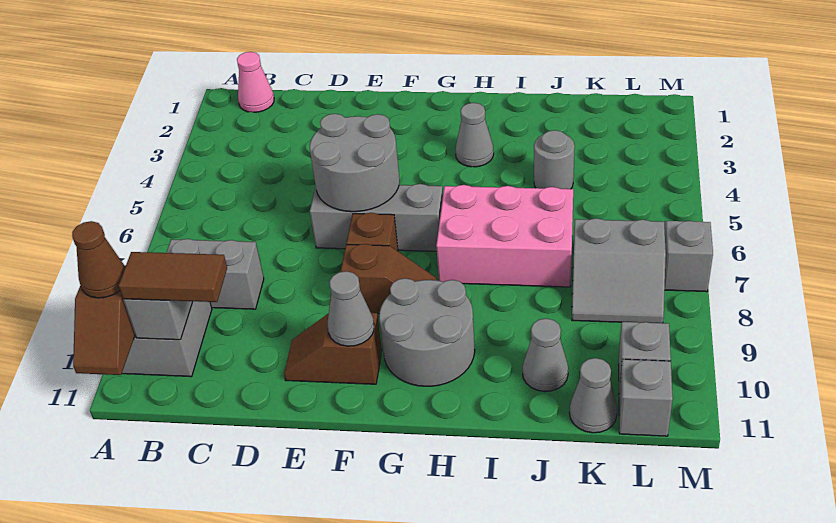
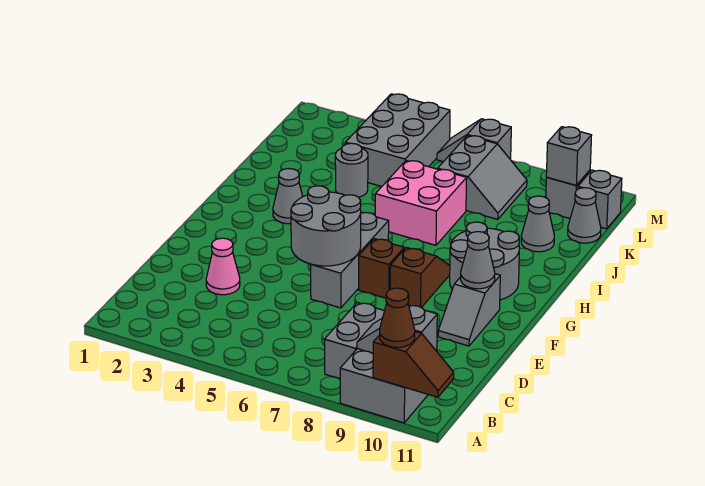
pink 1x1 cone [237,52,274,112] -> pink 1x1 cone moved to [206,238,240,295]
brown 1x2 tile [119,252,227,302] -> none
brown 1x2 slope [284,313,382,384] -> grey 1x2 slope [438,274,500,346]
pink 2x3 brick [436,185,573,287] -> pink 2x2 brick [375,160,467,245]
none -> grey 2x3 brick [345,94,450,186]
none -> grey 1x1 brick [546,127,592,185]

